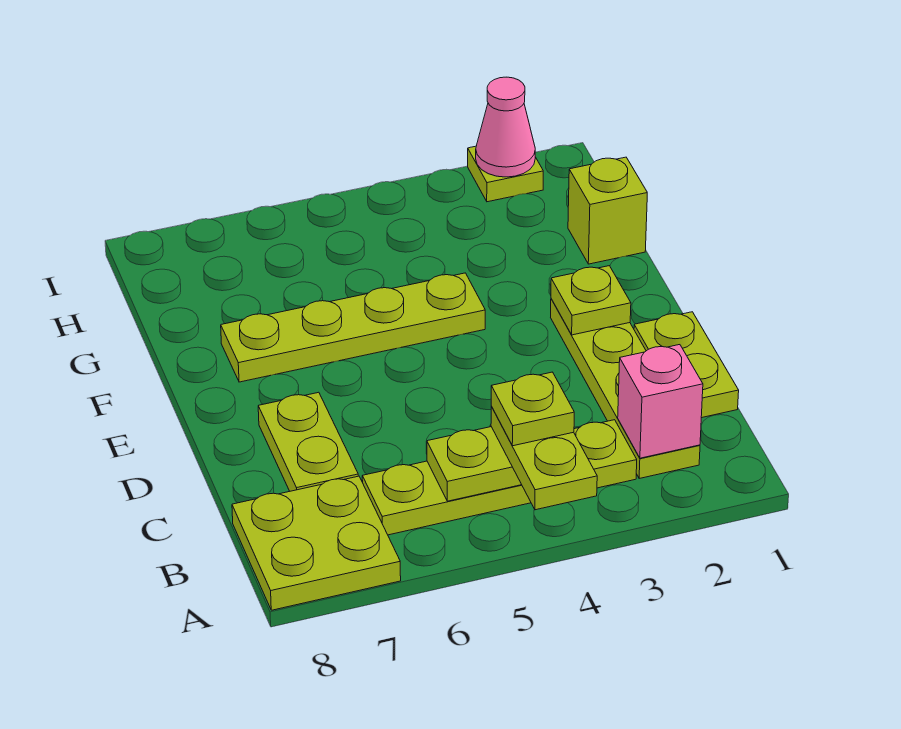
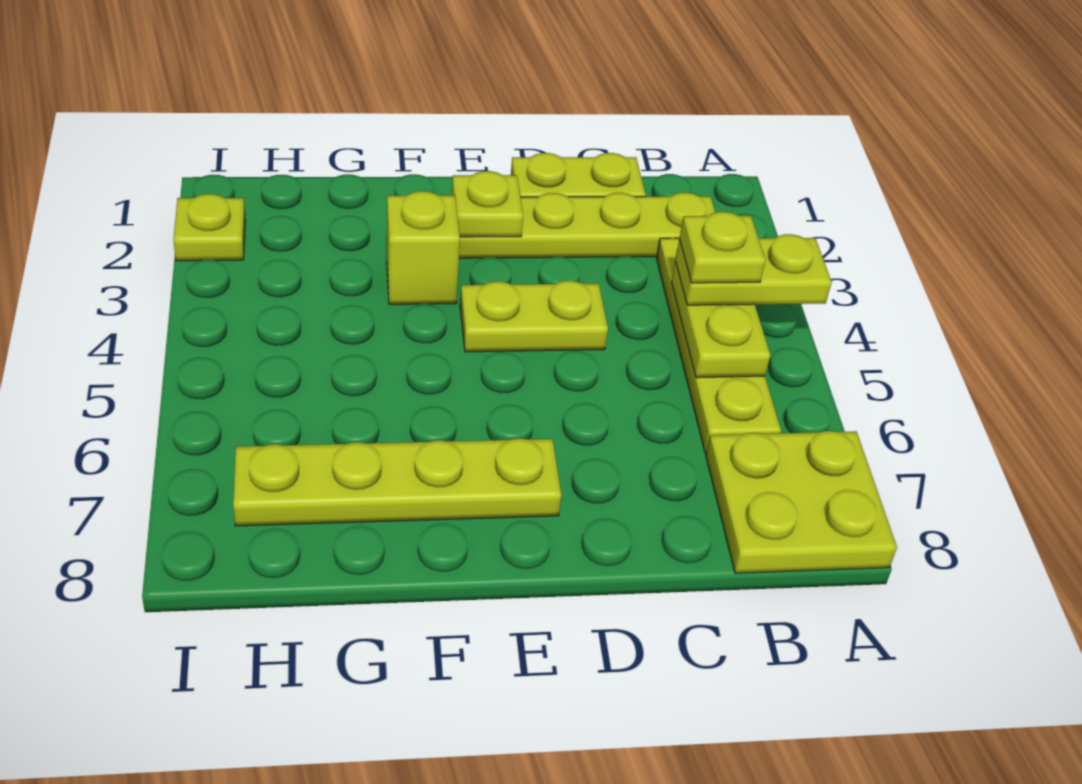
pink 1x1 brick [618,345,703,458] -> none
lime 1x2 plate [258,392,358,491] -> lime 1x2 plate moved to [460,281,608,352]
lime 1x4 plate [221,273,485,382] -> lime 1x4 plate turned to [233,438,561,526]
lime 1x1 brick [568,157,647,264] -> lime 1x1 brick moved to [387,191,460,304]
pink 1x1 cone [476,77,535,177] -> none

